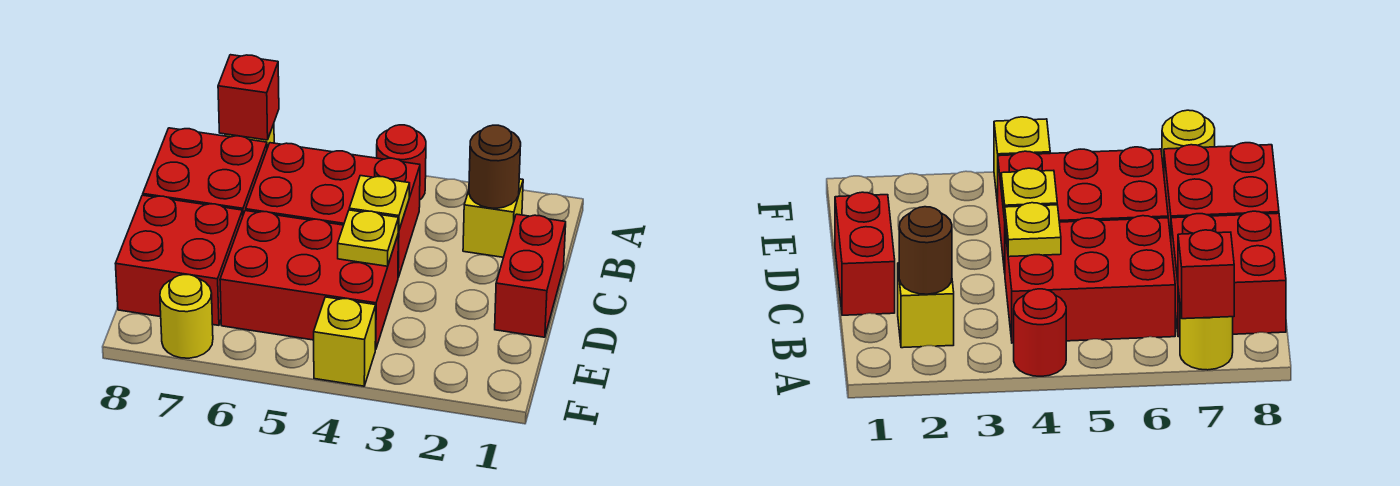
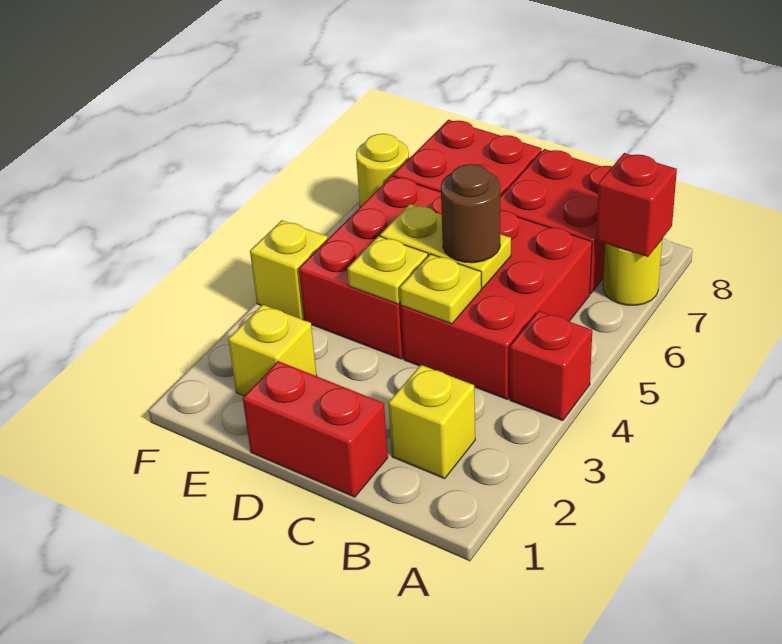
red 1x1 round brick [377,125,426,200] -> red 1x1 brick [510,311,592,421]
brown 1x1 round brick [469,125,521,208] -> brown 1x1 round brick moved to [441,164,500,263]
none -> yellow 1x2 plate [380,204,511,288]
none -> yellow 1x1 brick [228,304,317,396]

